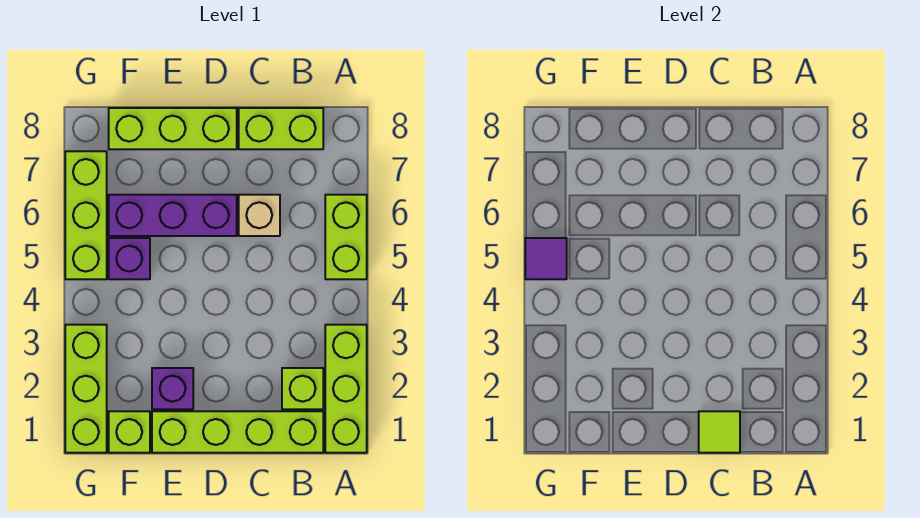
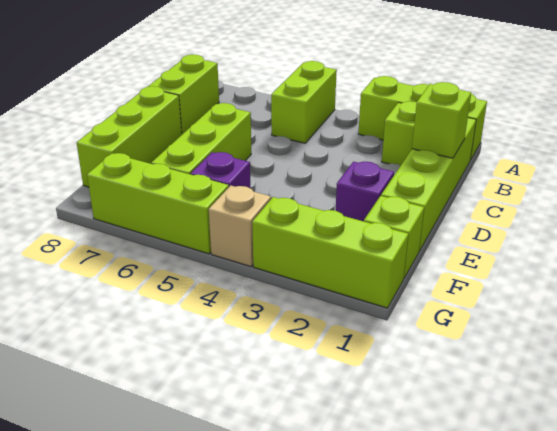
lime 1x2 brick [325,195,367,279] -> lime 1x2 brick turned to [271,61,337,143]
lime 1x1 tile [699,411,740,453] -> lime 1x1 brick [412,82,471,158]
tan 1x1 brick [239,195,280,236] -> tan 1x1 brick moved to [209,185,271,267]
purple 1x3 brick [109,195,237,236] -> lime 1x3 brick [151,103,251,174]
purple 1x1 tile [525,238,567,279] -> none

